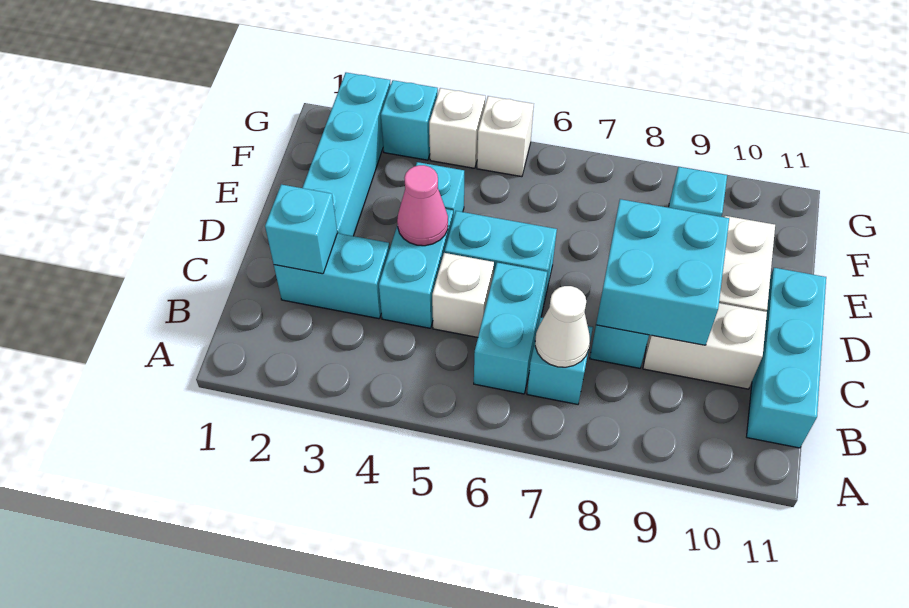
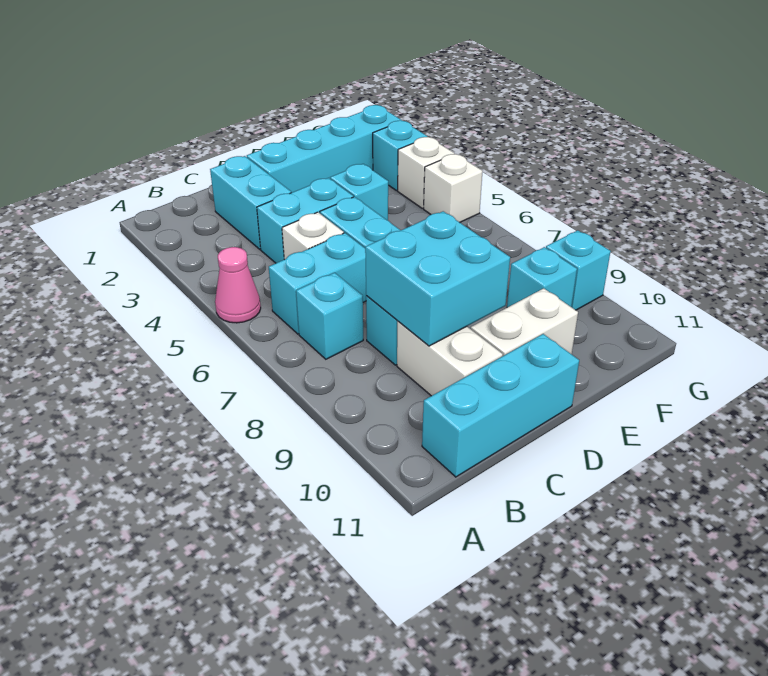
white 1x1 cone [535,286,590,367] -> none
cyan 1x1 brick [265,184,337,274] -> cyan 1x1 brick moved to [546,230,611,310]
pink 1x1 cone [397,165,448,246] -> pink 1x1 cone moved to [215,247,261,323]

